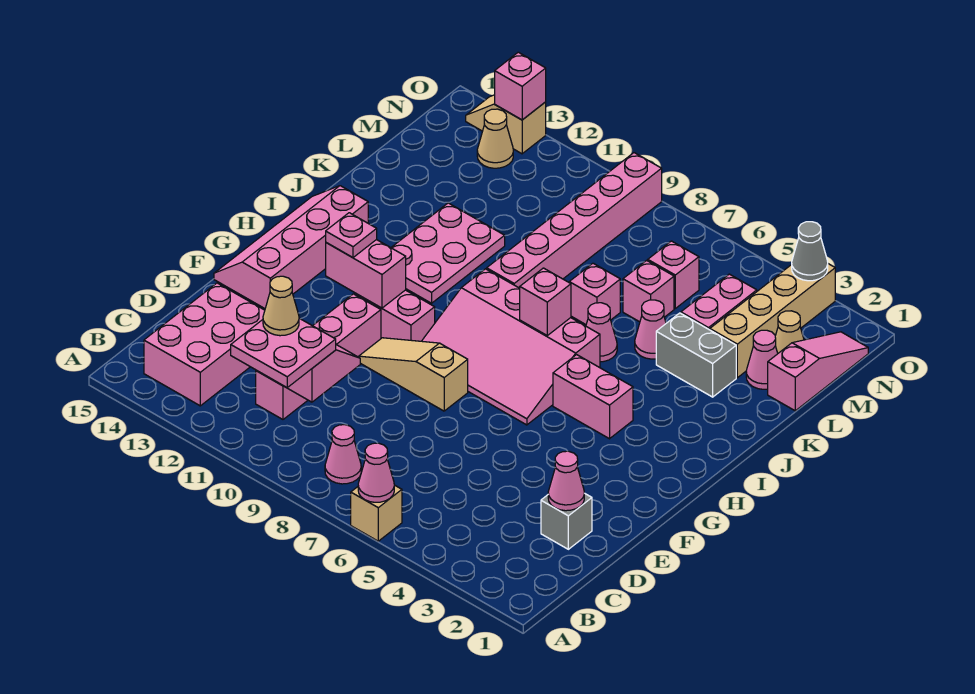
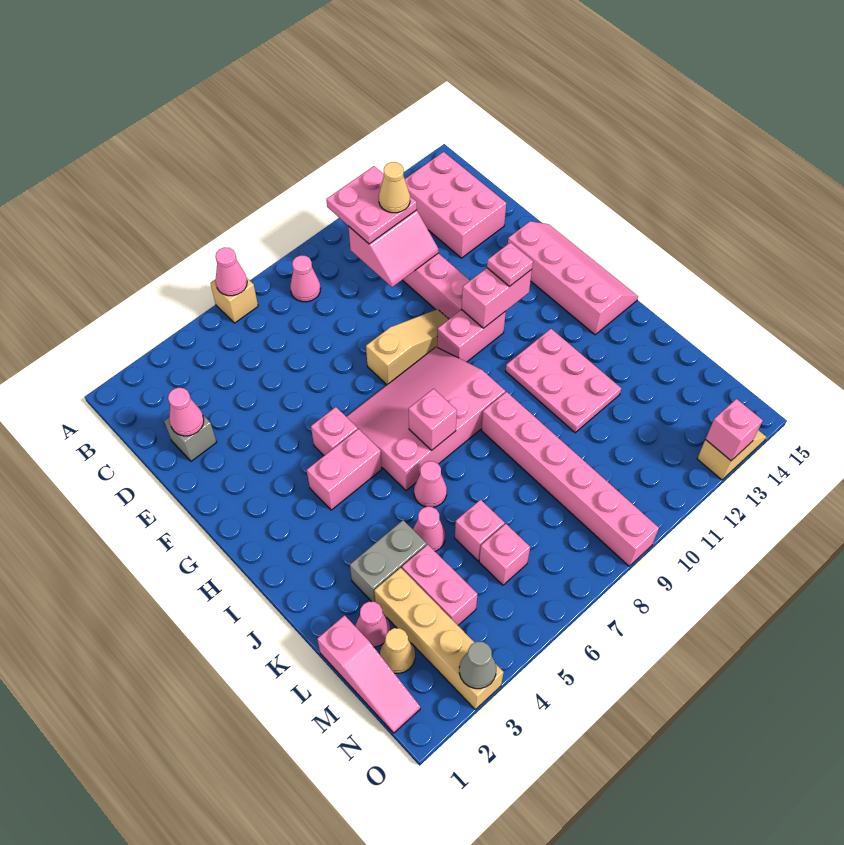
pink 1x1 brick [569,263,620,324] -> pink 1x1 brick moved to [311,407,358,456]
tan 1x1 cone [477,109,513,168] -> none

